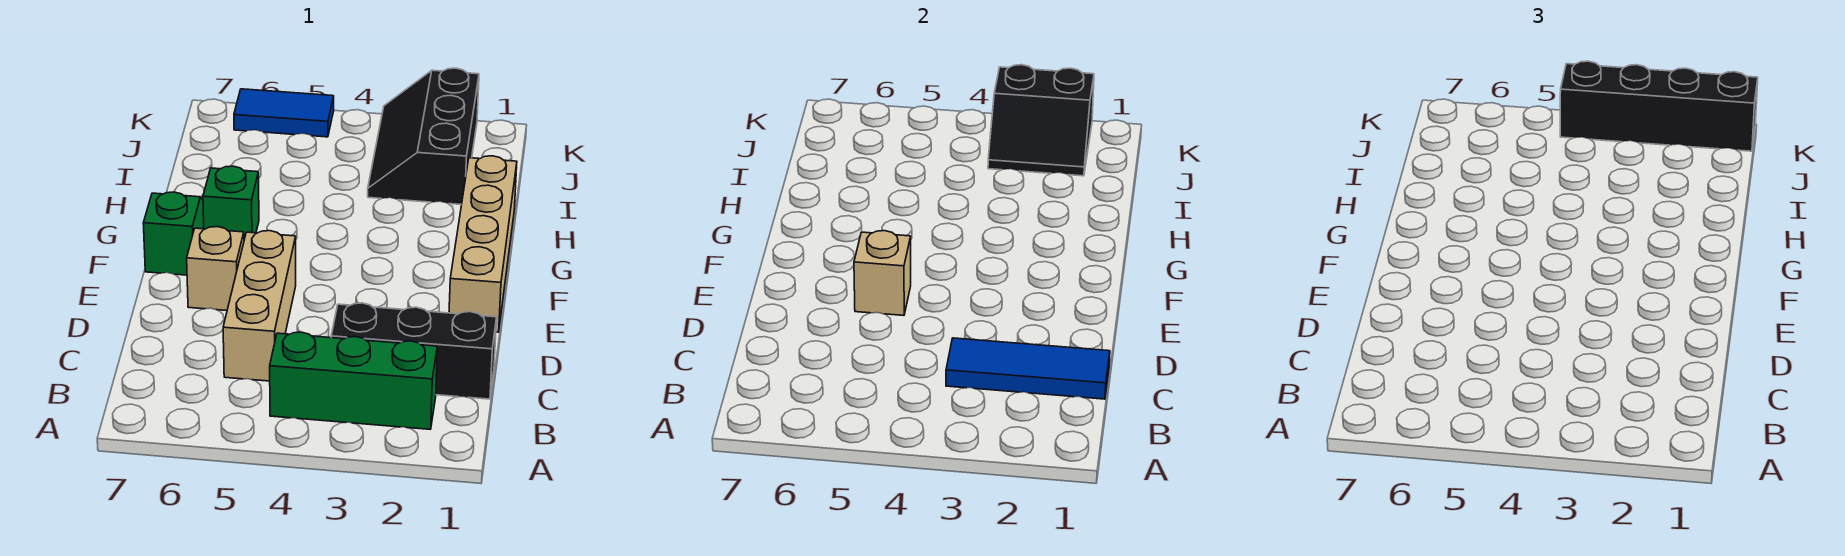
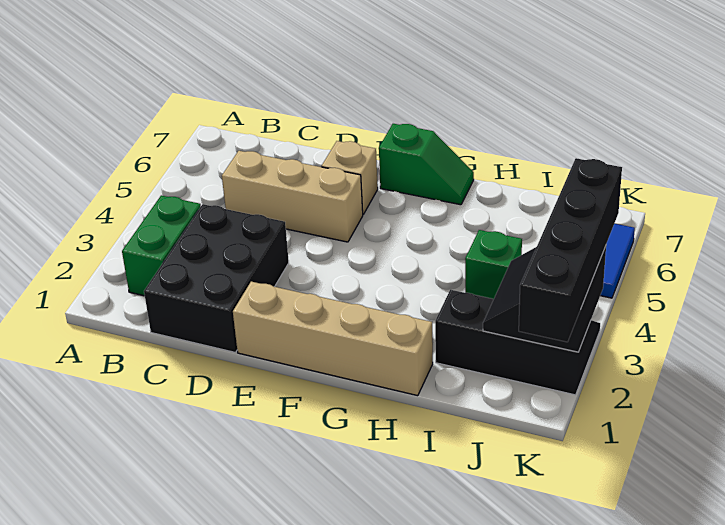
green 1x3 brick [270,332,437,429] -> green 1x2 brick [122,195,201,296]
black 1x3 brick [331,303,497,399] -> black 2x3 brick [144,204,289,353]
blue 1x3 tile [946,338,1110,399] -> none
tan 1x1 brick [854,231,911,315] -> none
green 1x1 brick [203,166,259,239] -> green 1x1 brick moved to [465,230,522,299]

